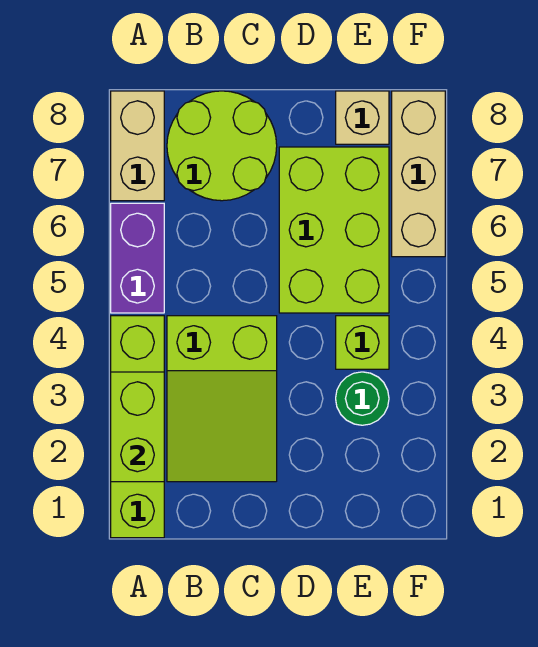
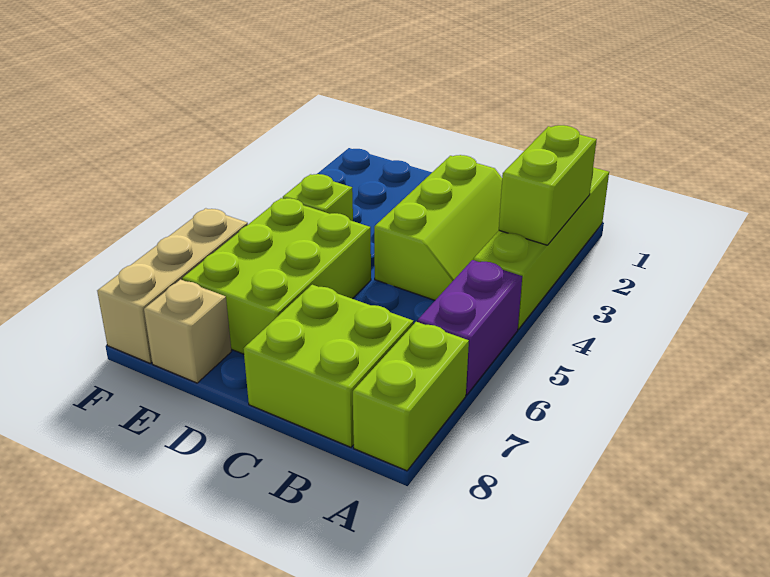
tan 1x2 brick [111,91,164,201] -> lime 1x2 brick [353,322,469,471]
lime 2x3 slope [167,316,277,482] -> lime 2x3 slope turned to [374,155,502,300]
lime 2x2 round brick [167,91,277,201] -> lime 2x2 brick [243,285,413,447]
green 1x1 round brick [336,372,389,425] -> none

